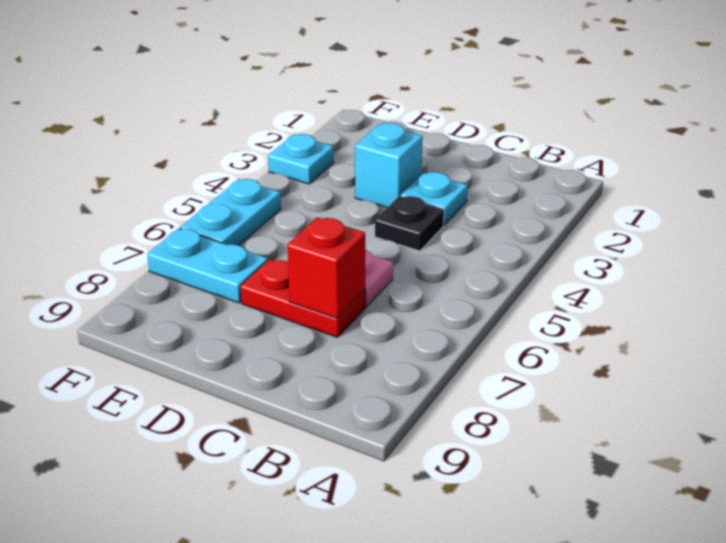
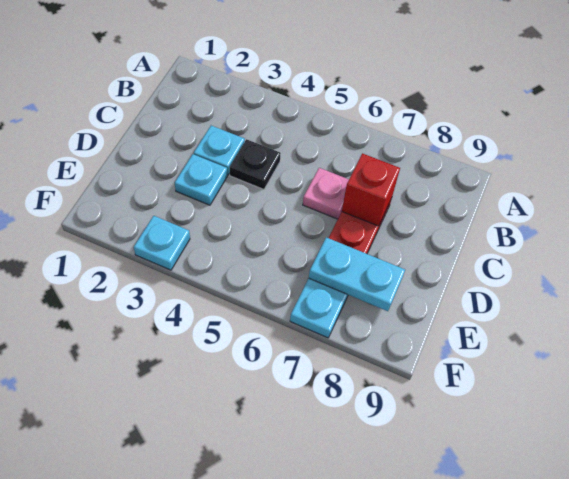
cyan 1x1 brick [355,123,423,208] -> cyan 1x1 plate [175,154,227,205]
cyan 1x2 plate [180,179,281,245] -> cyan 1x2 plate moved to [309,237,405,311]

